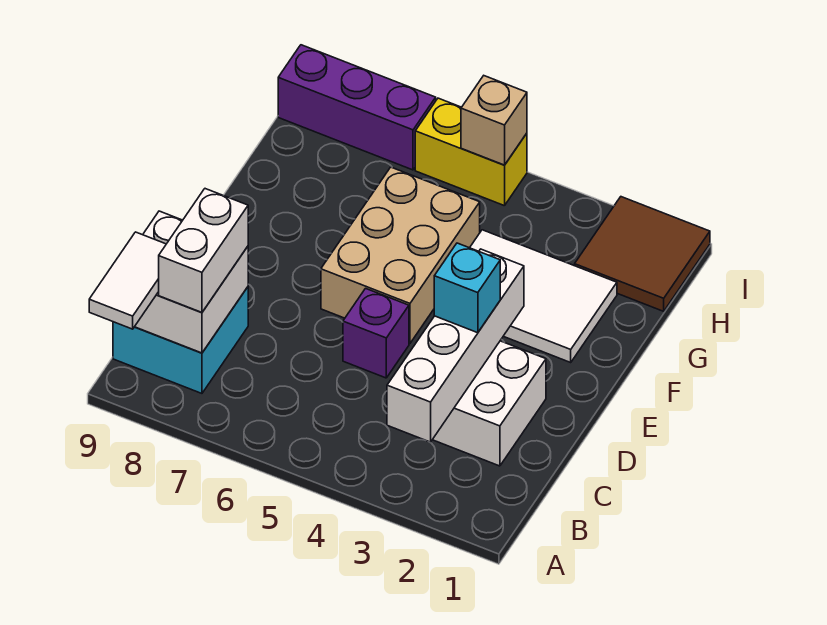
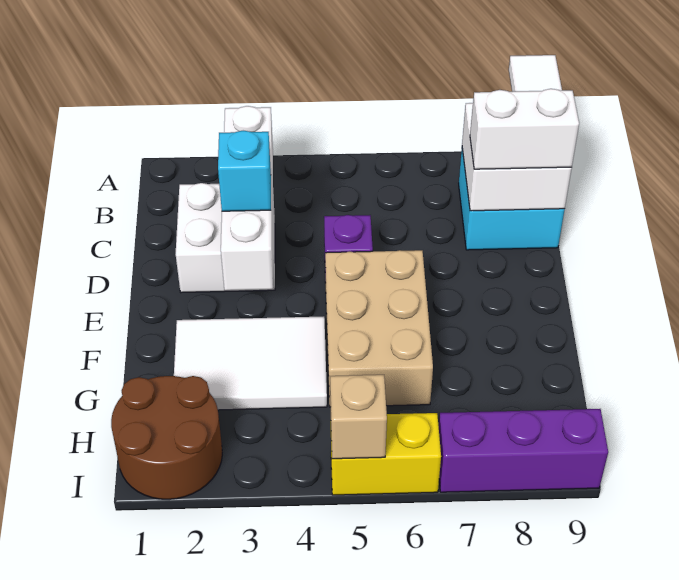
white 1x2 brick [159,189,248,312] -> white 1x2 brick turned to [470,89,579,169]
brown 2x2 tile [575,197,710,311] -> brown 2x2 round brick [111,376,222,499]

